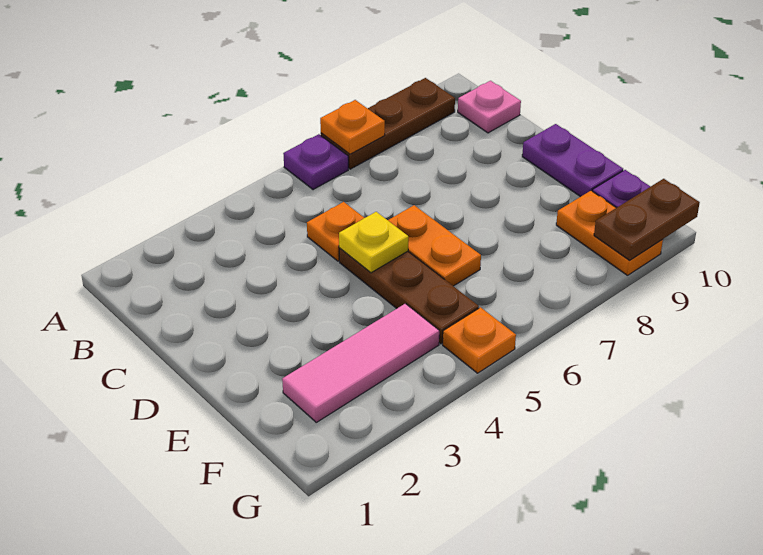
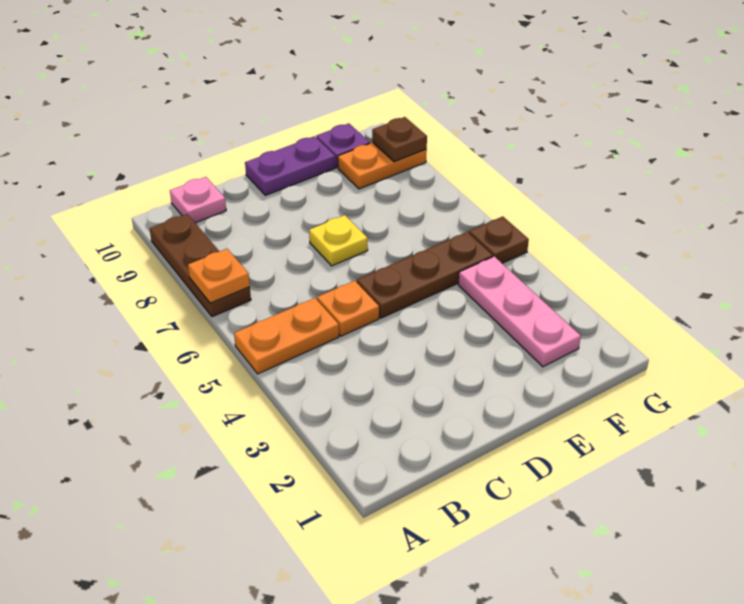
purple 1x1 plate [283,134,348,190] -> none
yellow 1x1 plate [339,212,408,273] -> yellow 1x1 plate moved to [309,215,368,266]
orange 1x2 plate [388,205,481,286] -> orange 1x2 plate moved to [234,298,339,374]
pink 1x3 tile [282,304,439,422] -> pink 1x3 plate [458,256,581,367]
orange 1x1 plate [443,307,516,373] -> brown 1x1 plate [469,216,529,263]
brown 1x2 plate [594,179,700,260] -> brown 1x1 plate [372,117,427,162]

